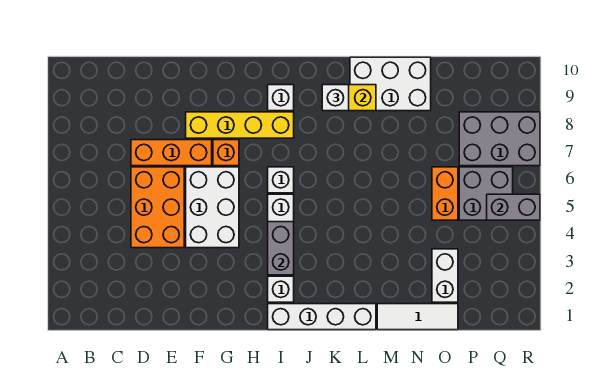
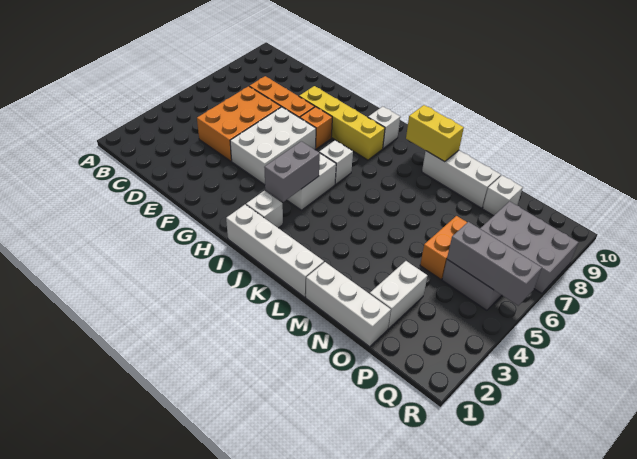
white 1x1 brick [322,85,349,111] -> white 1x1 brick moved to [483,175,523,216]
white 2x3 brick [350,57,431,111] -> white 1x3 brick [422,151,501,208]
white 1x3 tile [377,304,458,330] -> white 1x3 brick [306,262,391,347]
grey 1x2 brick [487,194,540,220] -> grey 1x3 brick [447,222,542,306]

